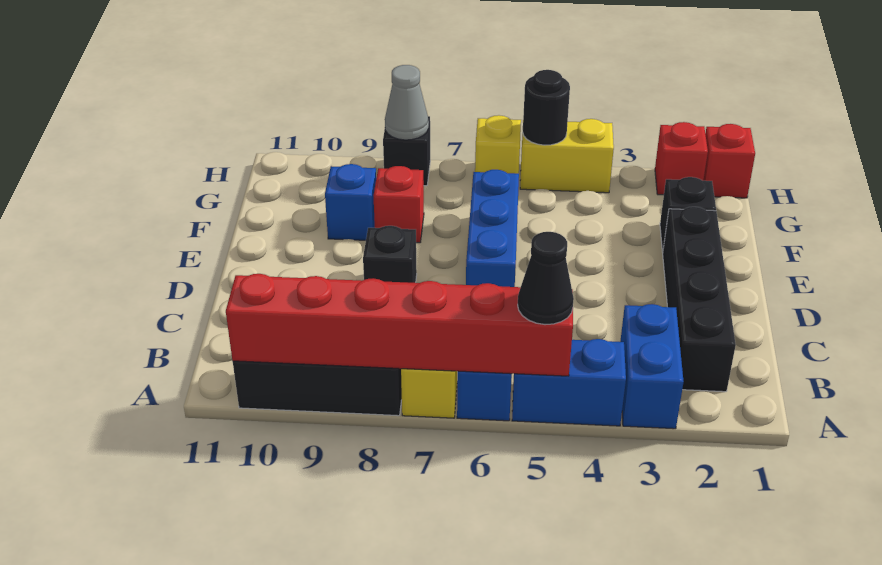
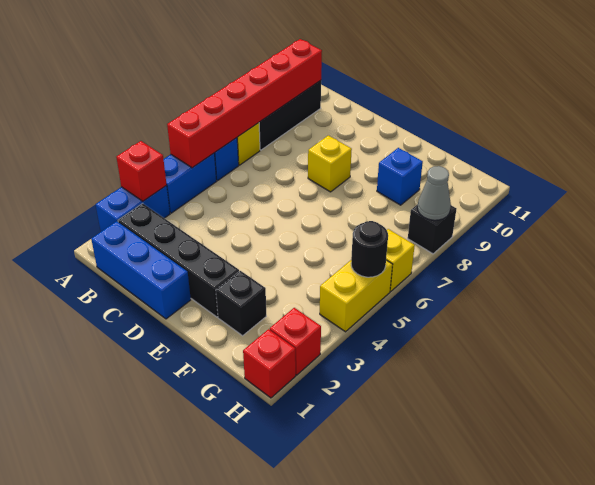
blue 1x2 brick [620,304,684,429] -> blue 1x2 brick turned to [96,186,170,232]
black 1x1 cone [518,232,574,325] -> none
blue 1x3 brick [466,170,519,287] -> blue 1x3 brick moved to [91,221,191,319]
black 1x1 brick [363,226,417,283] -> yellow 1x1 brick [308,135,352,192]
red 1x1 brick [374,166,424,243] -> red 1x1 brick moved to [116,141,167,201]

